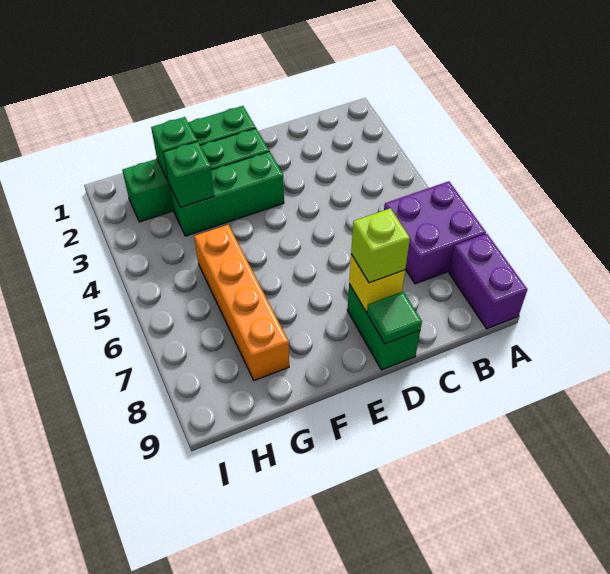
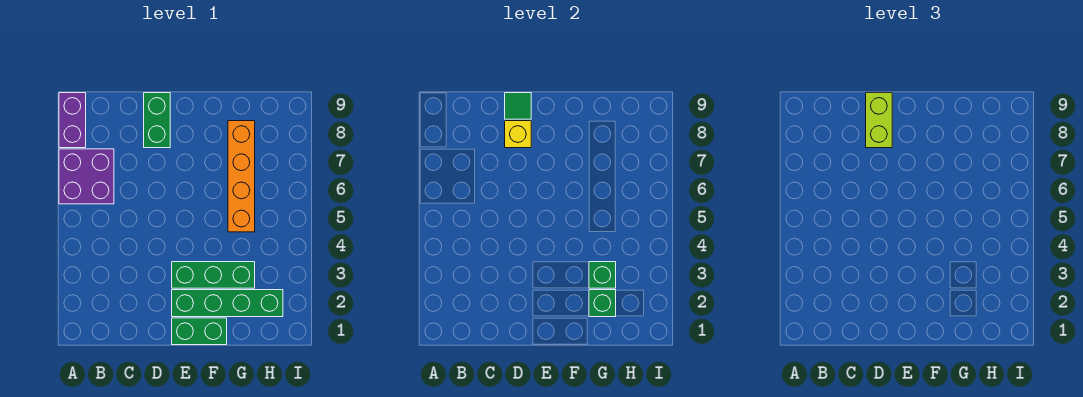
lime 1x1 brick [351,208,410,283] -> lime 1x2 brick [866,93,892,148]

